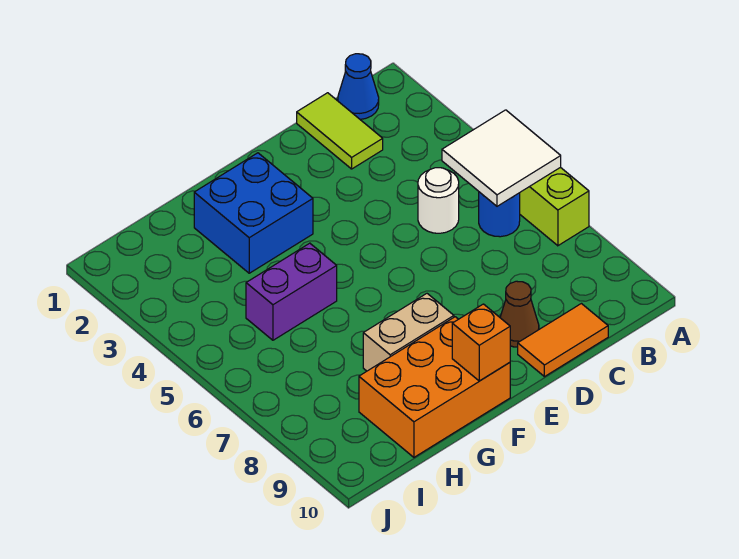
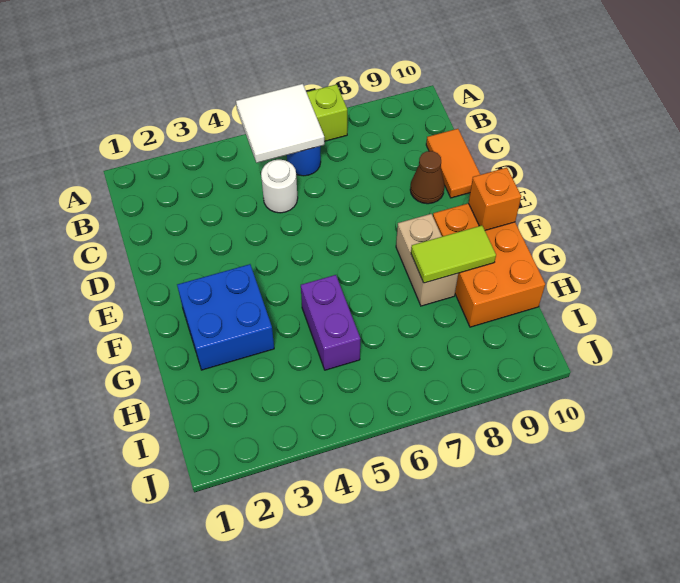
blue 1x1 cone [338,54,379,119] -> none
lime 1x2 tile [297,93,383,169] -> lime 1x2 tile moved to [411,225,496,283]

